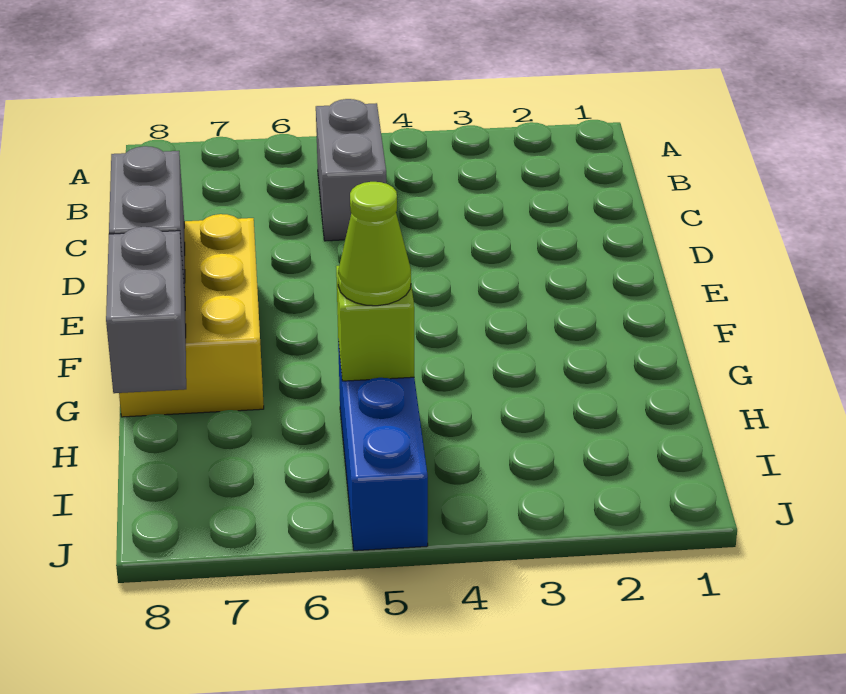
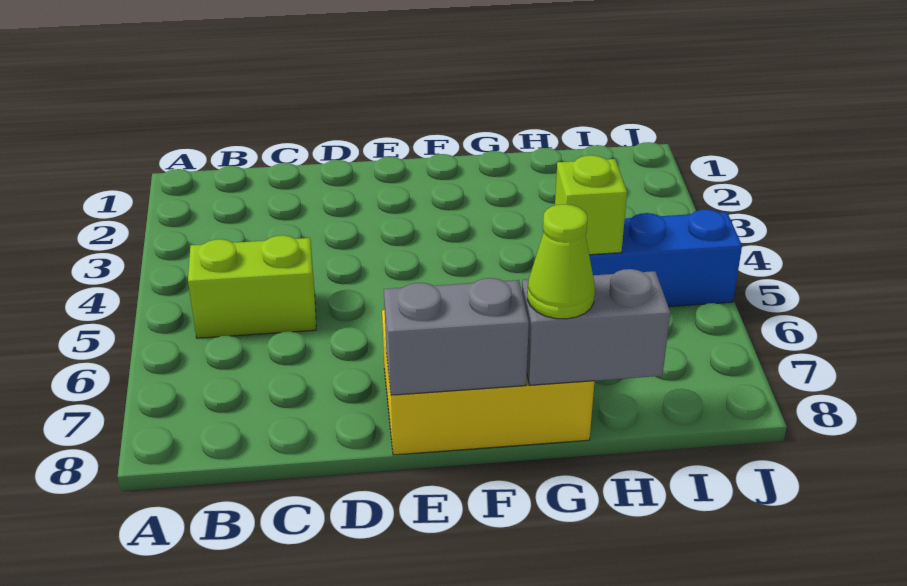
grey 1x2 brick [316,99,386,241] -> lime 1x2 brick [188,235,316,338]
lime 1x1 cone [338,182,411,306] -> lime 1x1 cone moved to [527,204,595,319]

